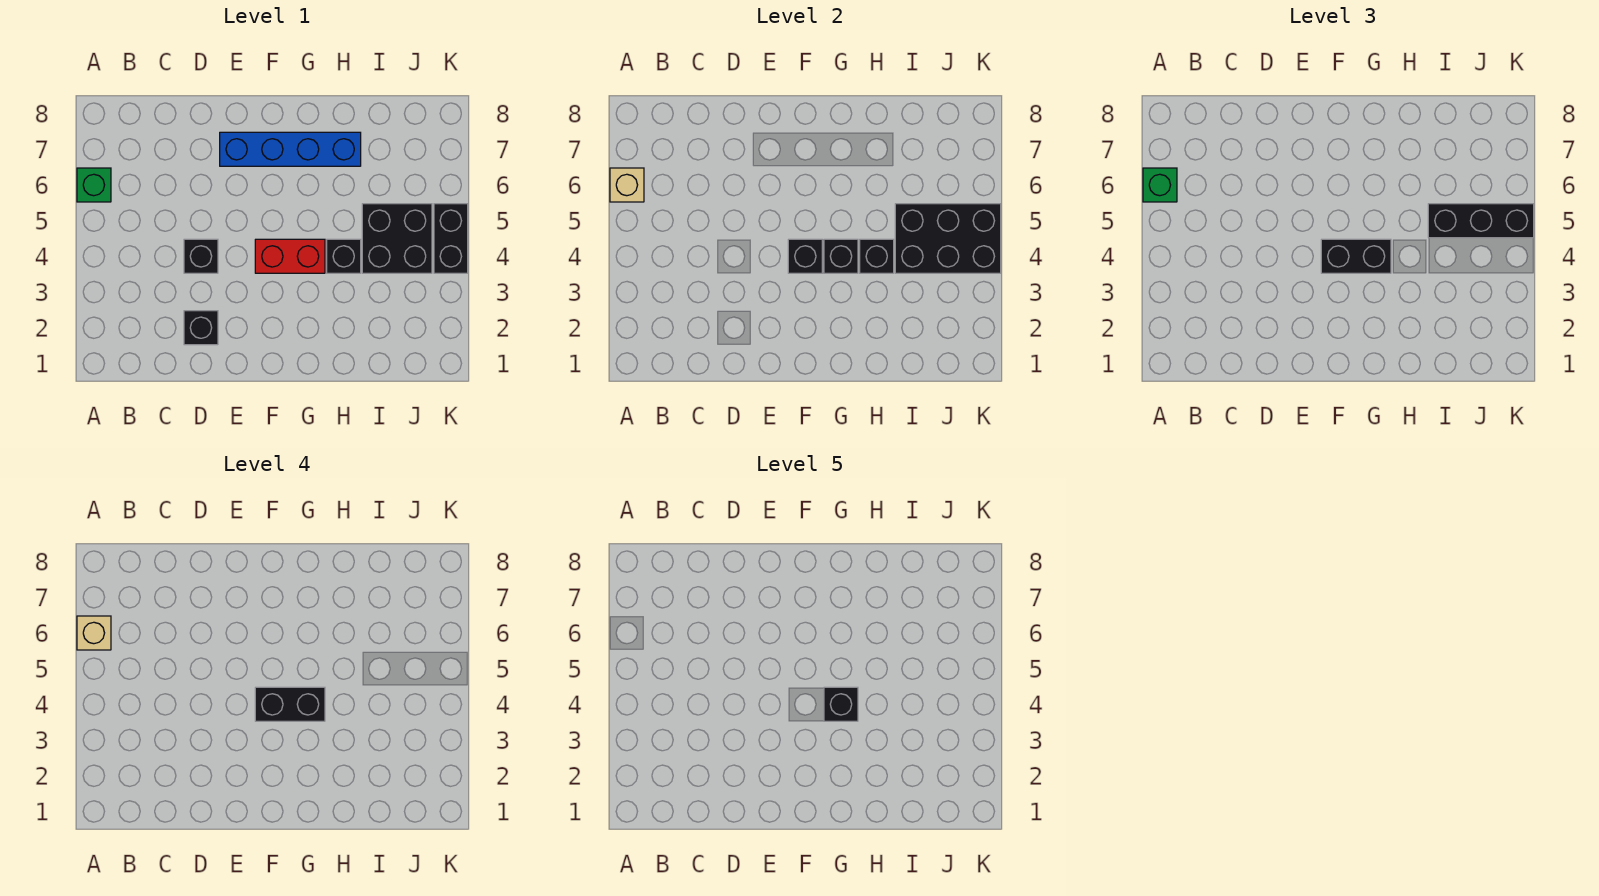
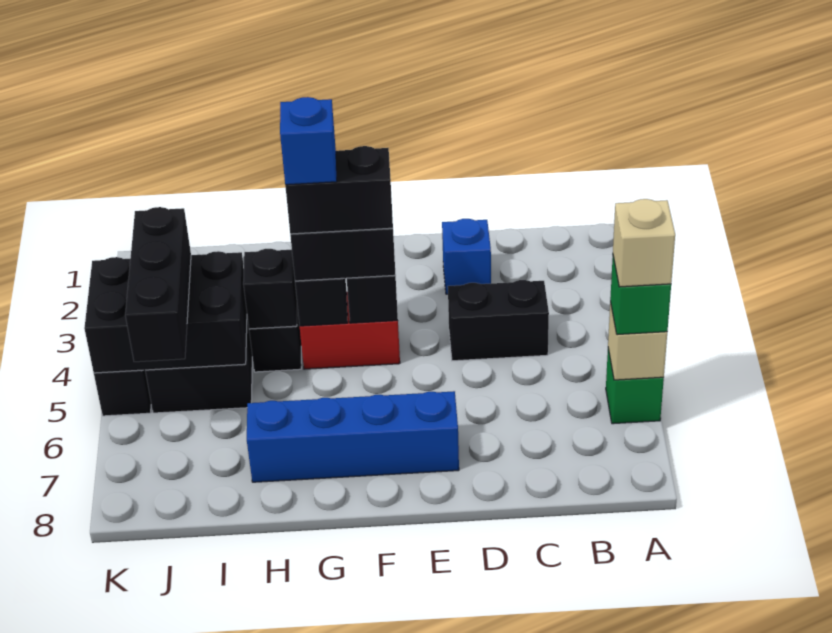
black 1x1 brick [184,311,218,345] -> blue 1x1 brick [442,219,491,294]
black 1x1 brick [184,239,218,273] -> black 1x2 brick [448,280,549,361]
black 1x1 brick [824,687,858,721] -> blue 1x1 brick [280,97,337,185]
black 1x3 brick [1428,204,1534,238] -> black 1x3 brick turned to [125,207,191,362]

